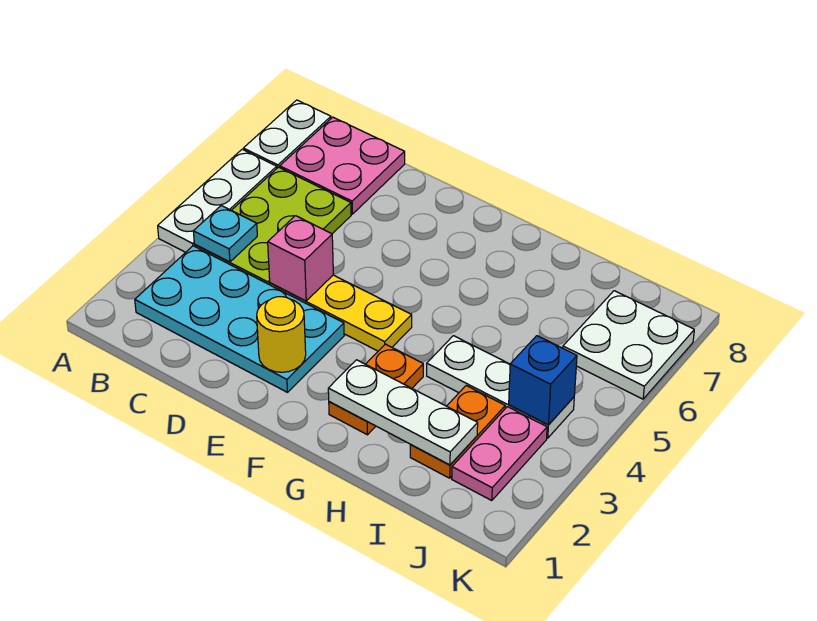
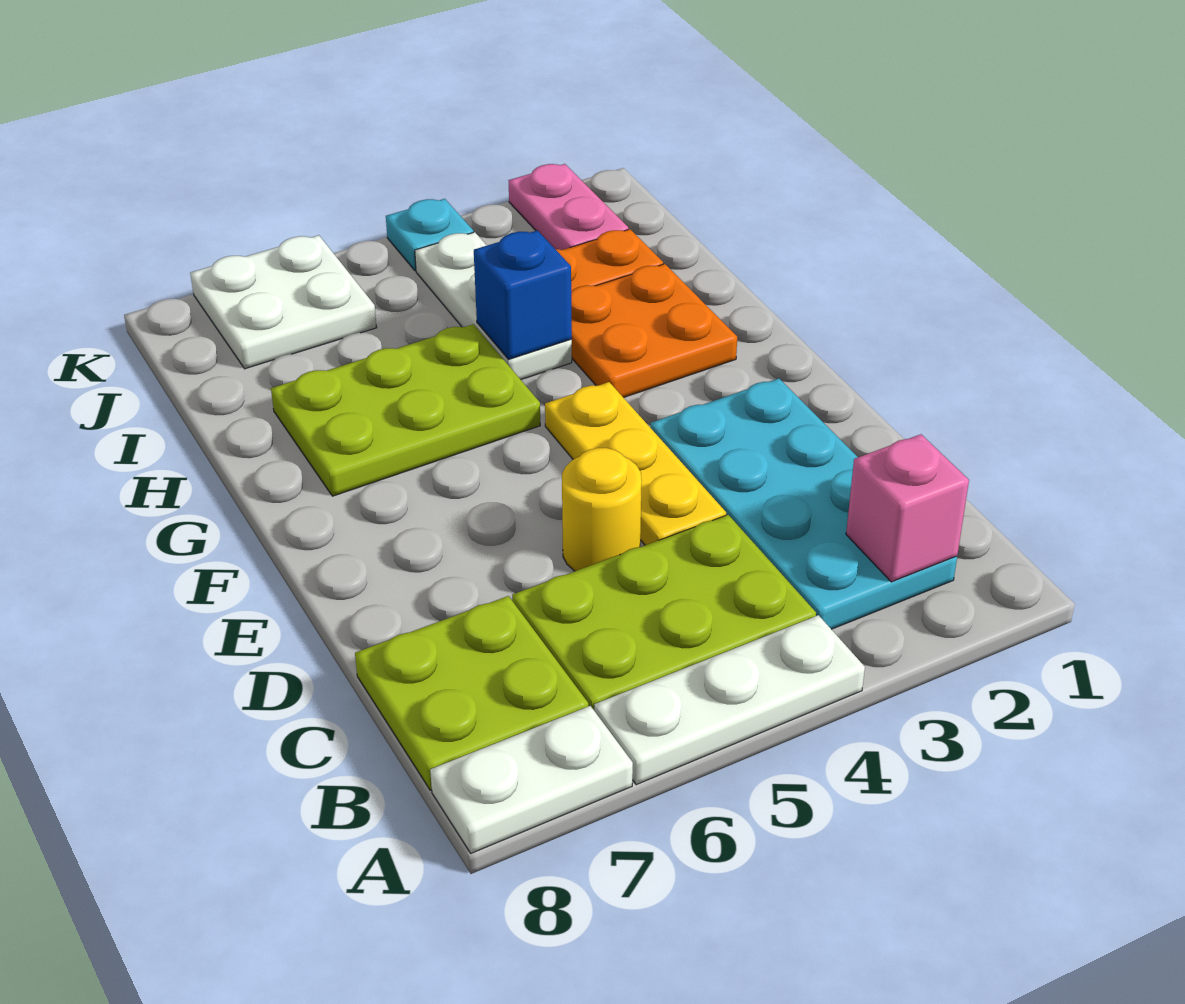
cyan 1x1 plate [193,206,257,262] -> cyan 1x1 plate moved to [386,199,473,271]
pink 2x2 plate [280,117,405,214] -> lime 2x2 plate [355,596,588,790]
pink 1x1 brick [268,216,333,301] -> pink 1x1 brick moved to [846,434,969,582]
yellow 1x1 round brick [257,297,306,372] -> yellow 1x1 round brick moved to [562,448,642,571]
orange 1x2 plate [329,344,423,435] -> orange 2x2 plate [571,264,737,398]
white 1x3 plate [328,360,478,465] -> none
none -> lime 2x3 plate [271,324,540,496]
pink 1x2 plate [452,407,547,501] -> pink 1x2 plate turned to [509,164,628,250]
blue 1x1 brick [509,336,577,425] -> blue 1x1 brick moved to [474,230,572,360]

